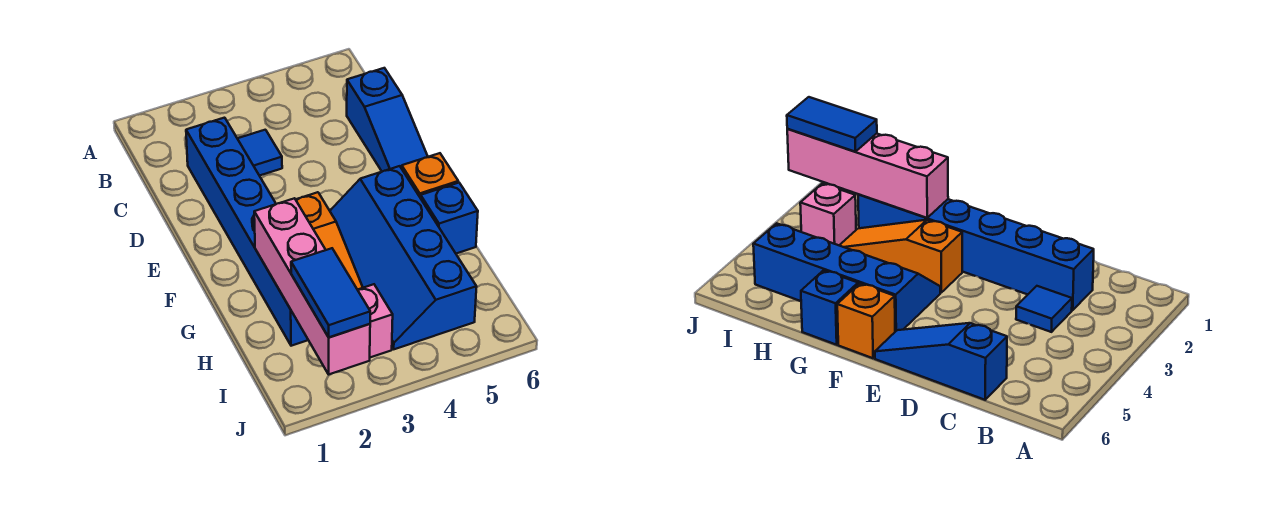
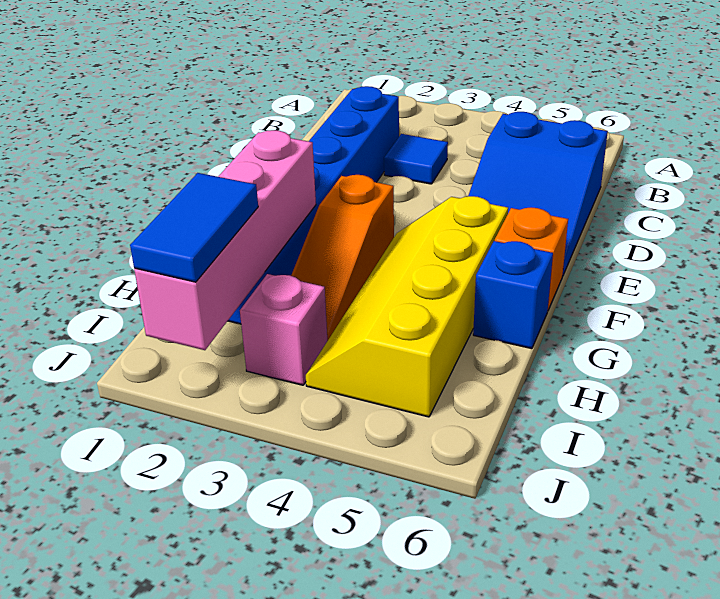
blue 1x3 slope [347,68,428,172] -> blue 2x3 slope [468,112,608,276]
blue 2x4 slope [330,166,477,349] -> yellow 2x4 slope [306,196,508,417]

